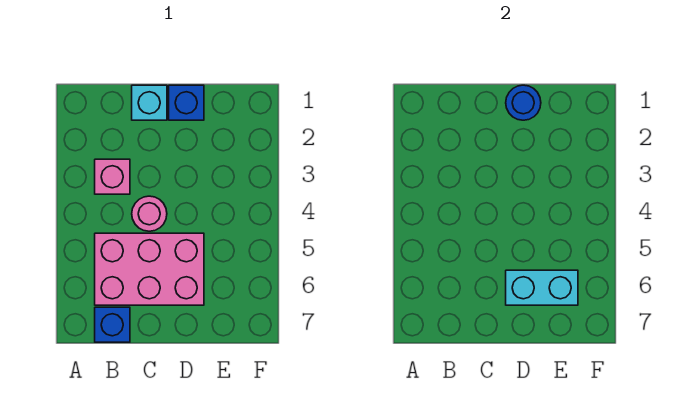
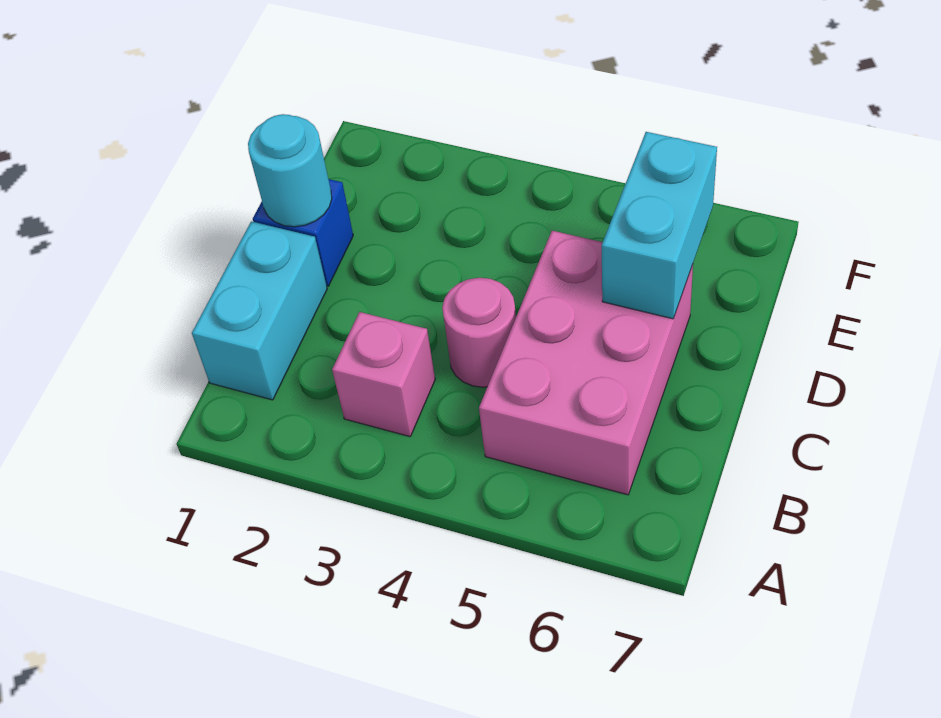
blue 1x1 brick [95,307,130,342] -> none
cyan 1x1 brick [132,85,167,120] -> cyan 1x2 brick [192,221,327,400]
blue 1x1 round brick [506,85,541,120] -> cyan 1x1 round brick [248,114,332,227]

